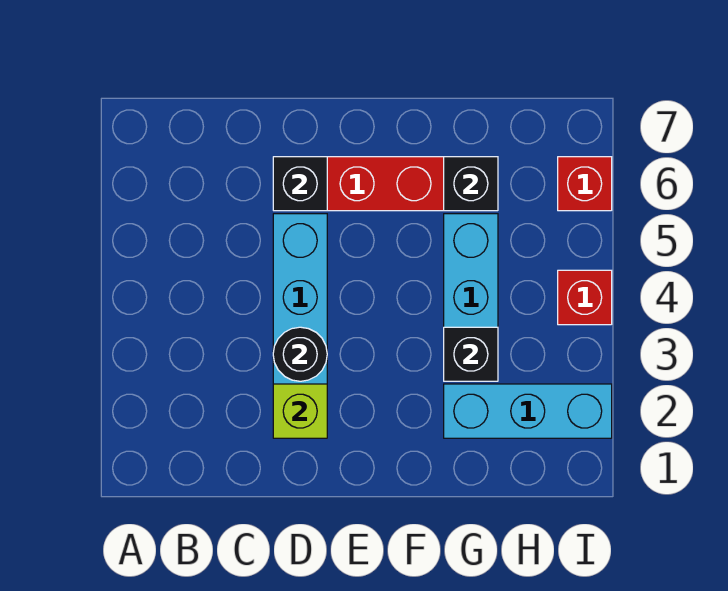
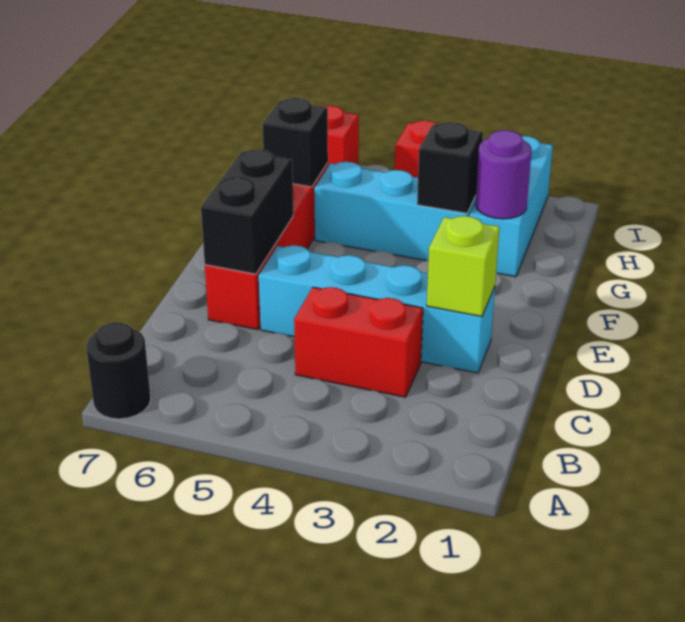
none -> red 1x2 brick [294,287,423,397]
black 1x1 round brick [273,327,327,381] -> black 1x1 round brick moved to [86,322,151,419]
black 1x1 brick [273,157,327,211] -> black 1x2 brick [201,149,293,274]
none -> purple 1x1 round brick [475,130,532,219]

